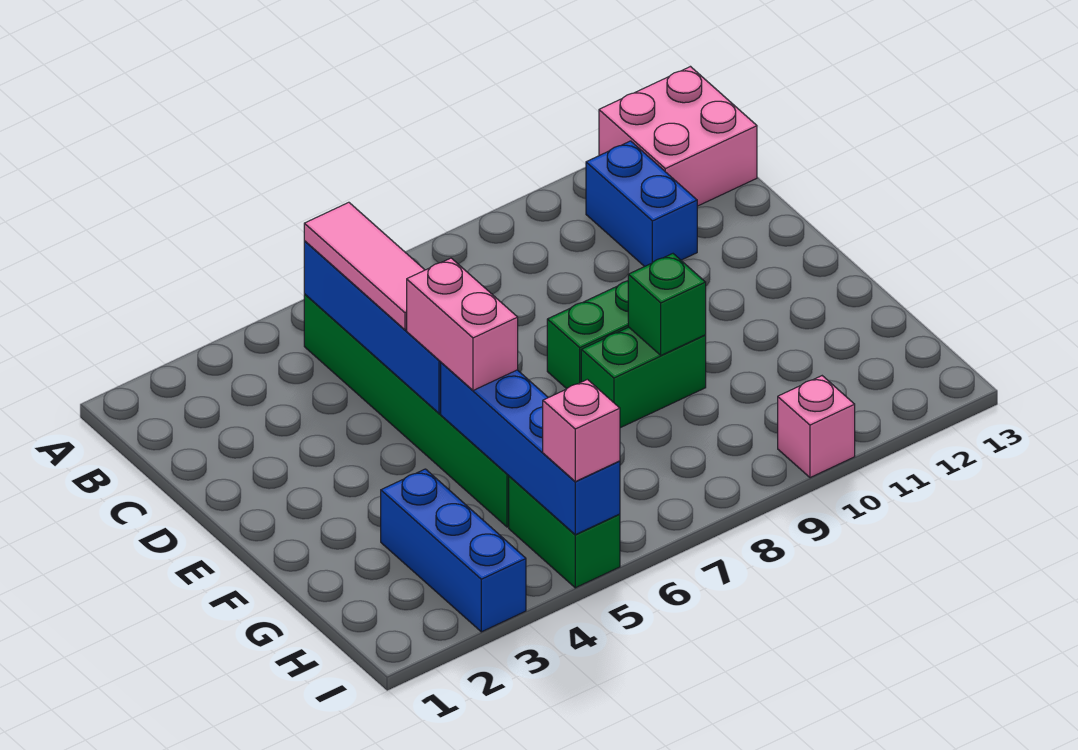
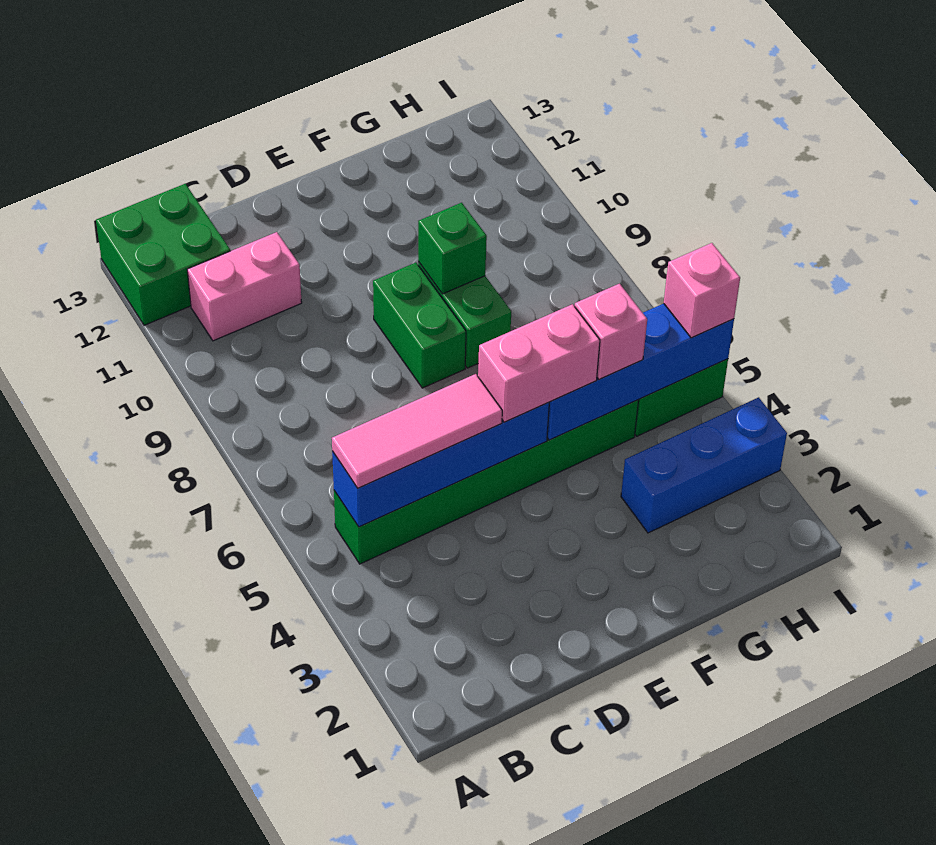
pink 2x2 brick [599,67,757,206] -> green 2x2 brick [96,184,230,325]
blue 1x2 brick [586,141,697,267] -> pink 1x2 brick [187,232,302,341]
pink 1x1 brick [778,376,855,478] -> pink 1x1 brick moved to [575,284,647,380]

